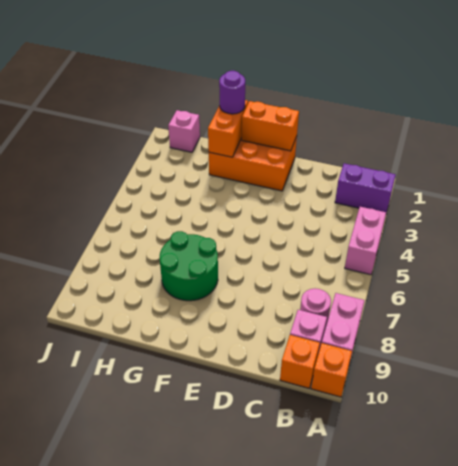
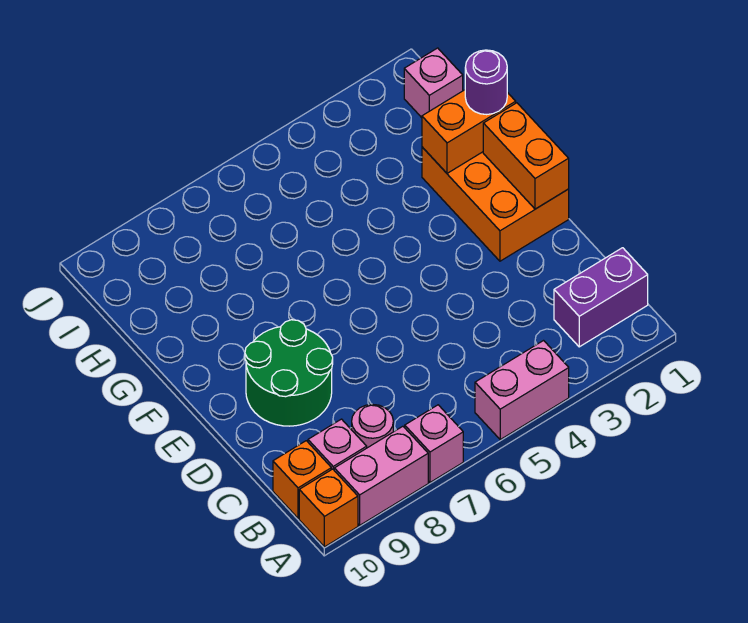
purple 1x2 brick [335,163,395,214] -> purple 1x2 brick turned to [554,248,648,347]
none -> pink 1x1 brick [405,405,463,482]
green 2x2 round brick [160,231,218,301] -> green 2x2 round brick moved to [245,320,333,426]

